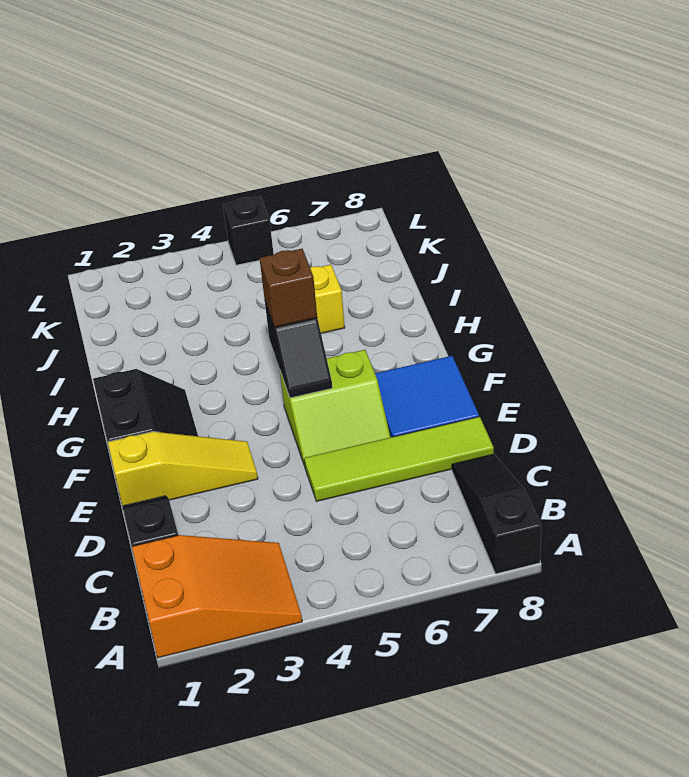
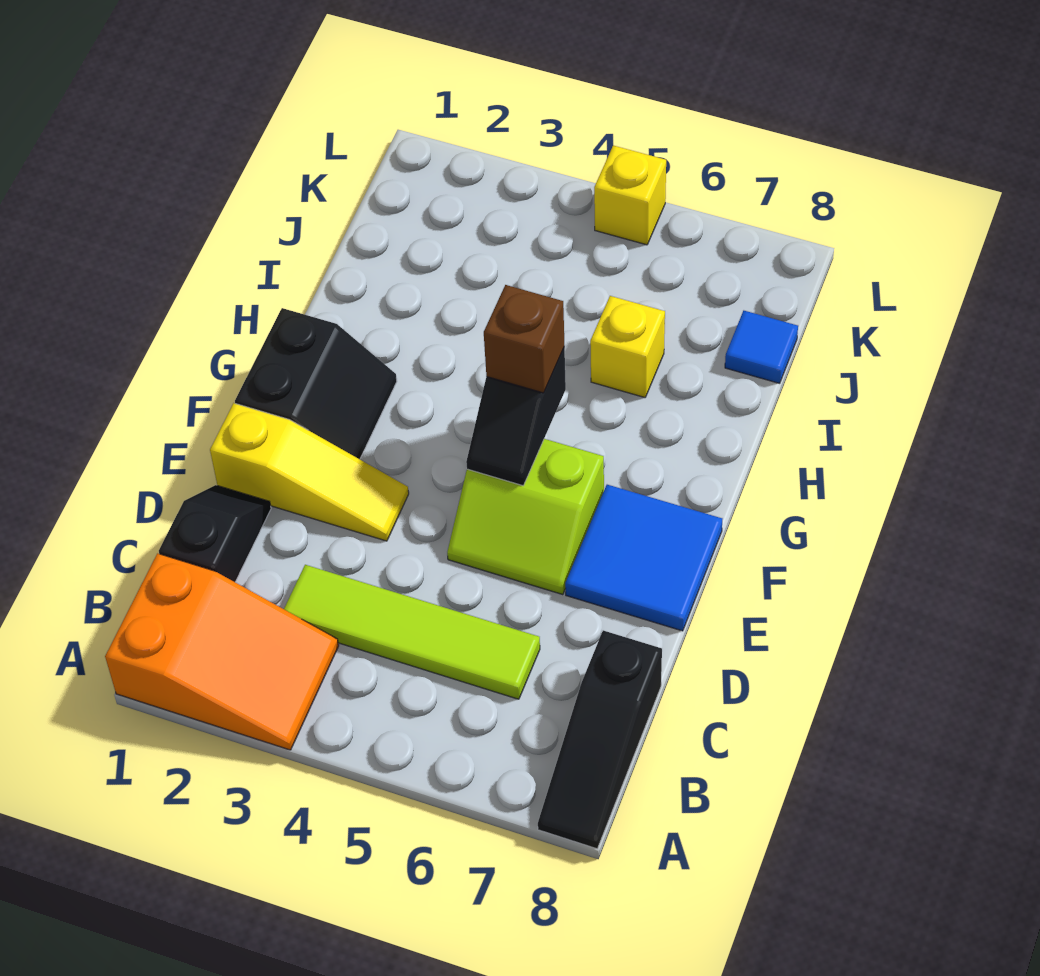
black 1x3 slope [452,454,541,574] -> black 1x3 slope turned to [538,630,662,849]
lime 1x4 tile [304,417,494,501] -> lime 1x4 tile moved to [284,565,540,699]
none -> blue 1x1 tile [725,311,798,383]
black 1x1 brick [223,196,274,265] -> yellow 1x1 brick [594,145,666,245]

